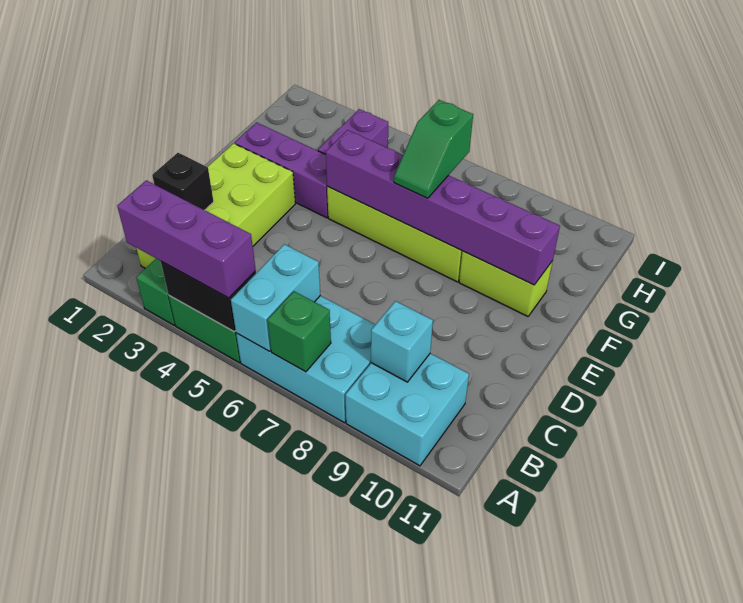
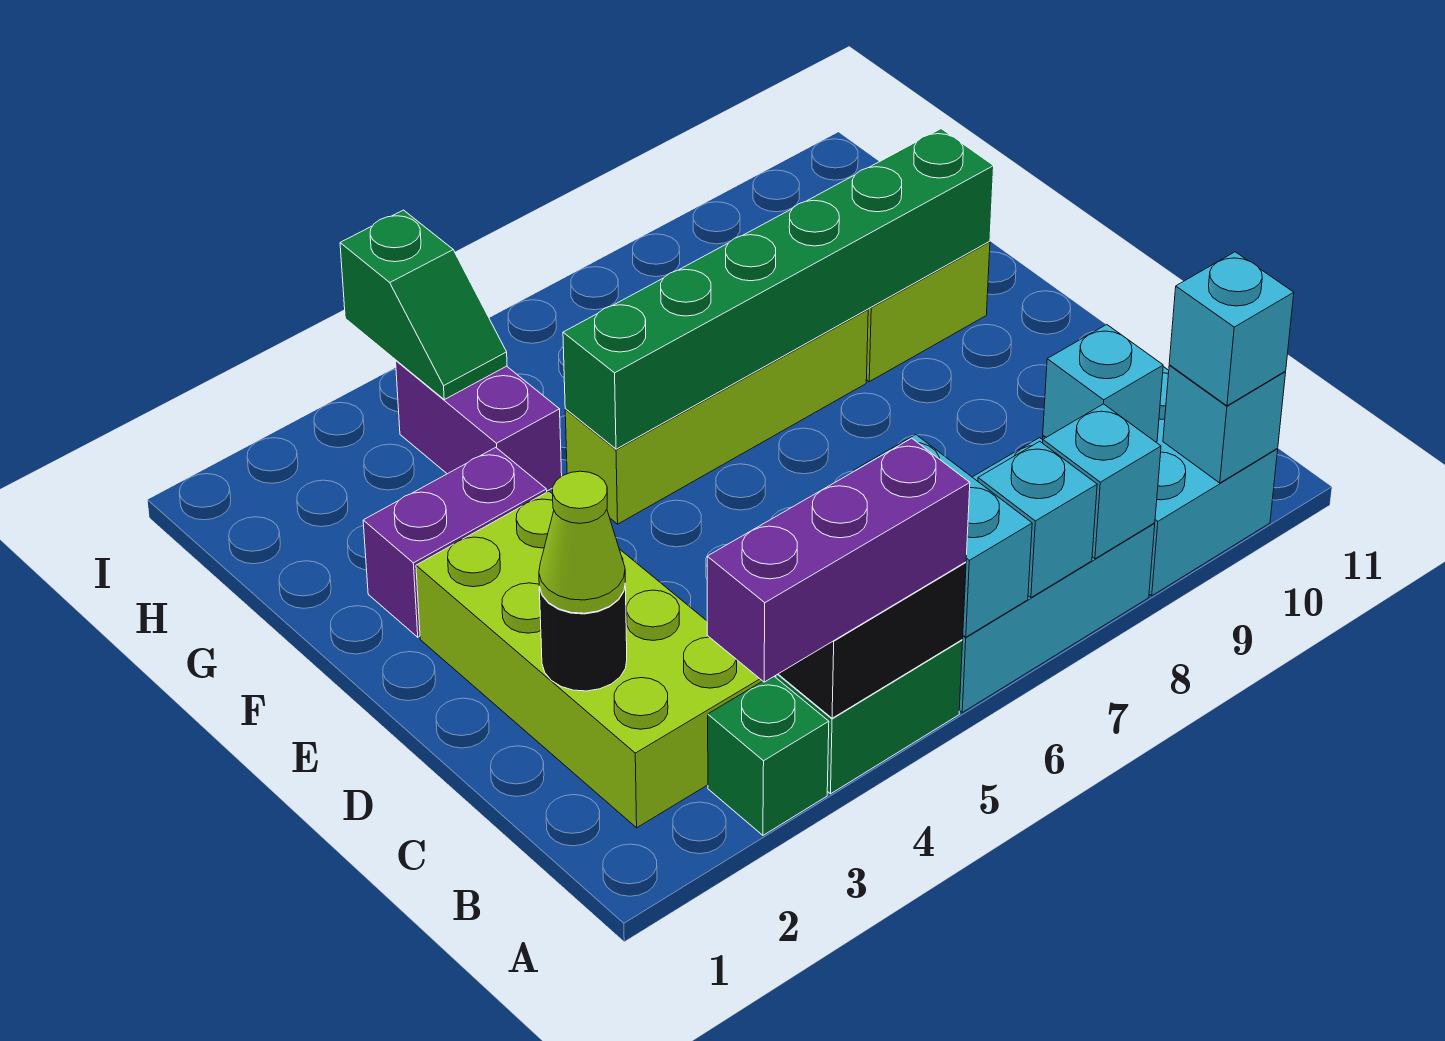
green 1x1 brick [268,291,331,372] -> cyan 1x1 brick [978,441,1097,598]
none -> cyan 1x1 brick [1043,404,1161,559]
none -> cyan 1x1 brick [1163,365,1286,483]
none -> cyan 1x1 brick [1169,252,1294,406]
black 1x1 brick [152,153,214,210] -> black 1x1 round brick [539,587,627,691]
none -> lime 1x1 cone [539,471,625,613]
purple 1x3 brick [235,123,328,218] -> purple 1x2 brick [363,447,547,637]
purple 1x6 brick [325,130,560,285] -> green 1x6 brick [563,129,994,449]
green 1x2 slope [394,100,473,198] -> green 1x2 slope moved to [340,210,507,400]

